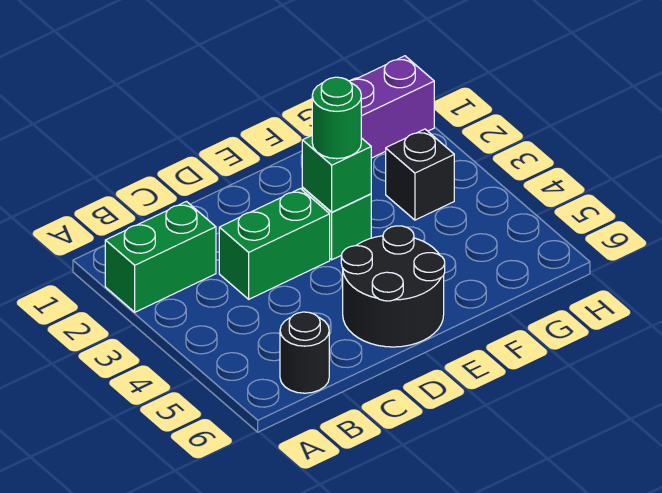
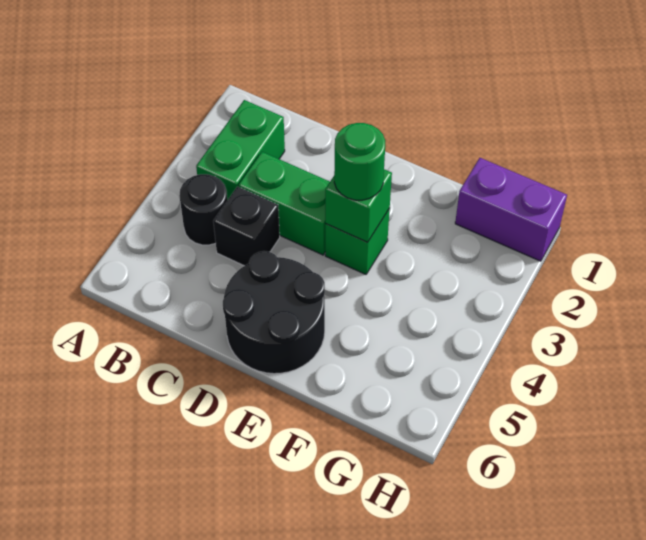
green 1x2 brick [105,202,216,312] -> green 1x2 brick turned to [196,100,285,200]
black 1x1 round brick [280,312,329,393] -> black 1x1 round brick moved to [179,174,227,245]
black 1x1 brick [386,129,454,220] -> black 1x1 brick moved to [213,187,280,266]

